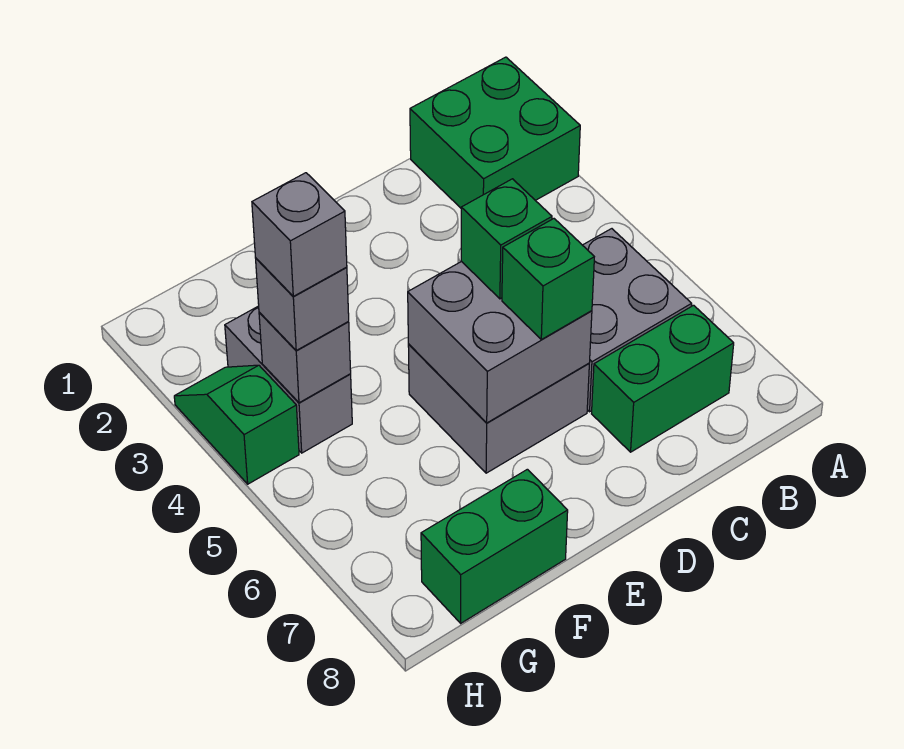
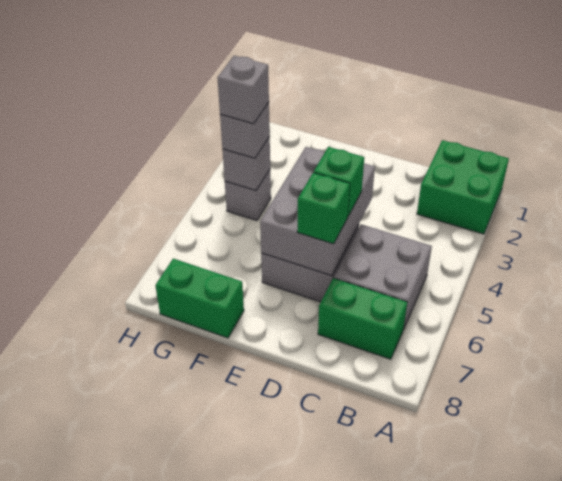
grey 2x2 brick [408,261,592,423] -> grey 2x3 brick [260,147,375,276]
grey 1x2 brick [225,306,352,453] -> grey 1x1 brick [225,170,271,221]
green 1x2 slope [174,365,299,484] -> none

